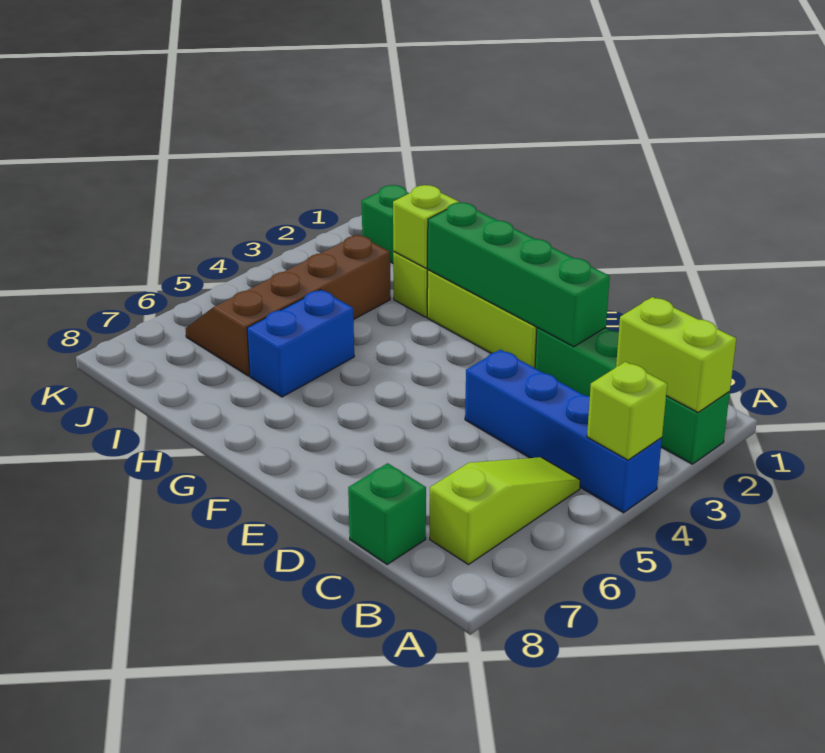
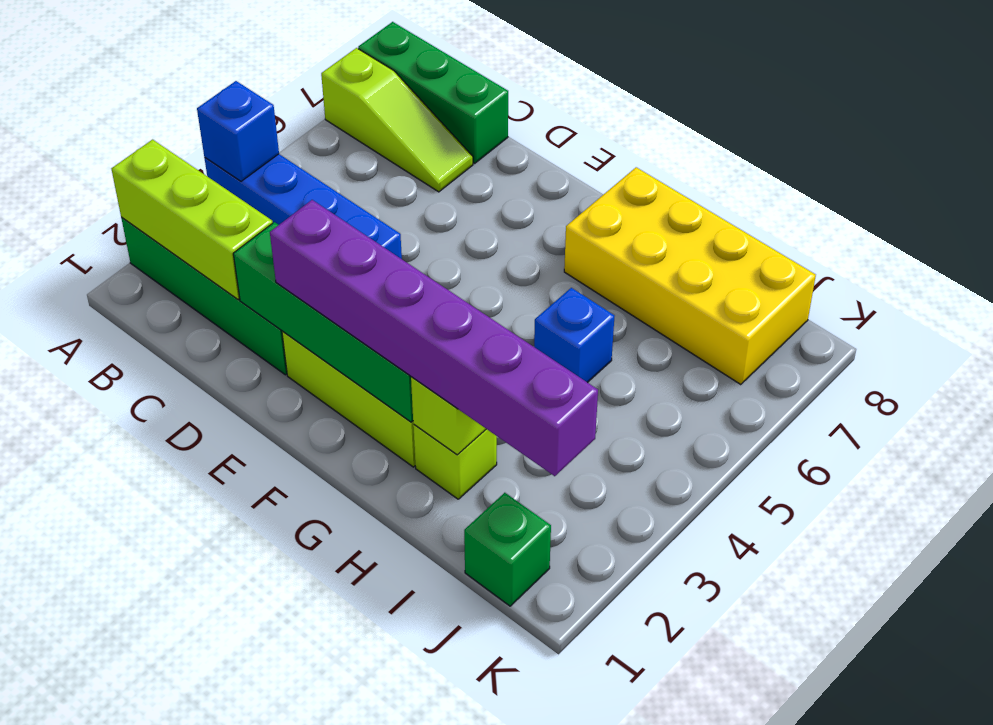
lime 1x2 brick [616,297,736,412] -> lime 1x3 brick [112,140,273,300]
lime 1x1 brick [587,362,667,460] -> blue 1x1 brick [197,81,279,181]
lime 1x3 slope [430,457,580,565] -> lime 1x3 slope turned to [321,48,473,192]
green 1x1 brick [348,463,426,564] -> green 1x3 brick [358,22,508,163]
none -> purple 1x6 brick [270,200,598,476]
none -> yellow 2x4 brick [564,167,816,385]
blue 1x2 brick [247,290,354,397] -> blue 1x1 brick [534,288,614,383]
brown 2x4 slope [186,235,390,376] -> none

